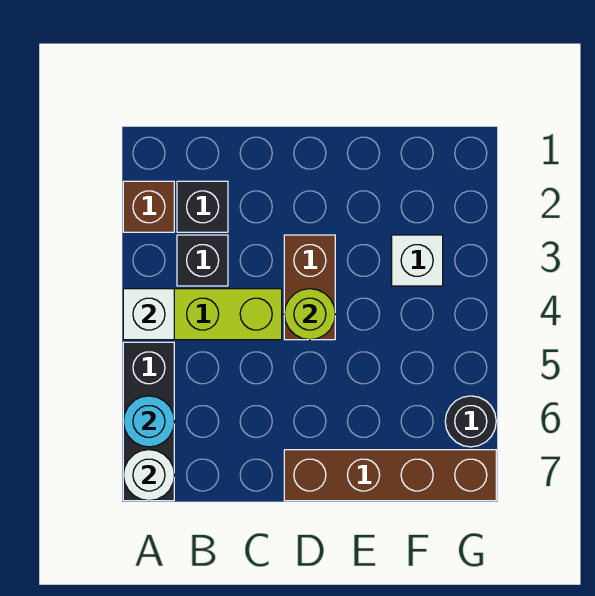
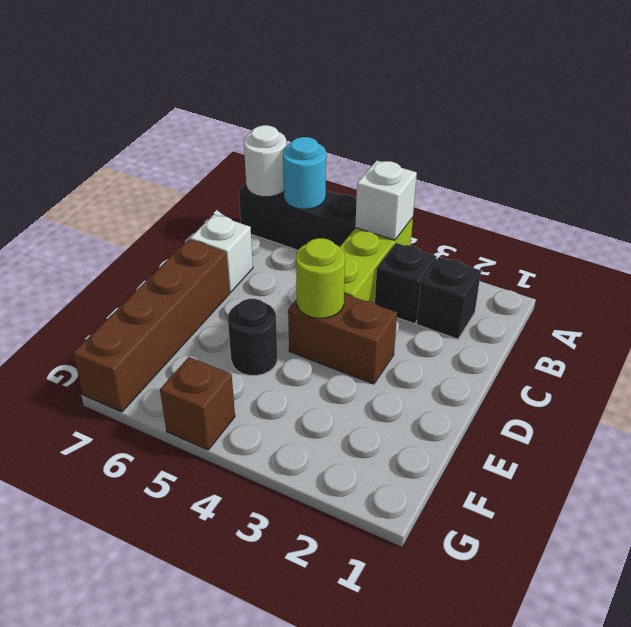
brown 1x1 brick [123,181,174,232] -> brown 1x1 brick moved to [160,357,235,450]
white 1x1 brick [392,235,443,286] -> white 1x1 brick moved to [190,214,253,292]
black 1x1 round brick [445,396,496,447] -> black 1x1 round brick moved to [228,299,277,376]

